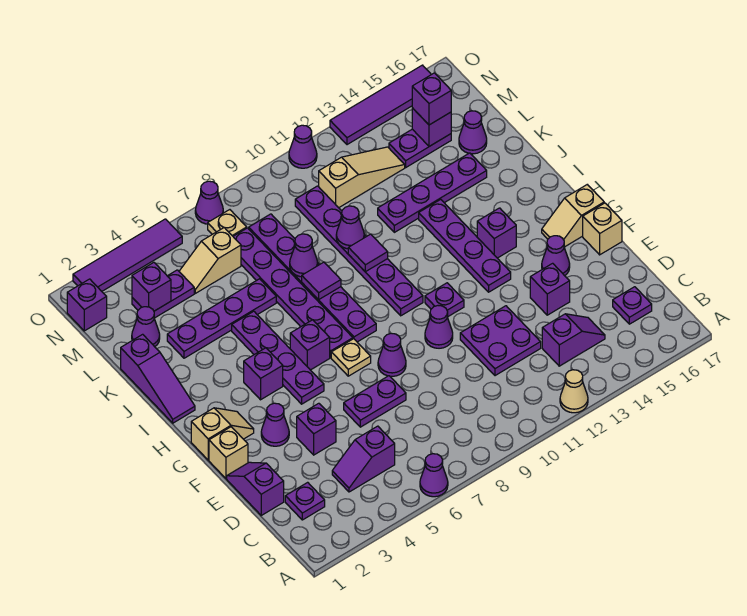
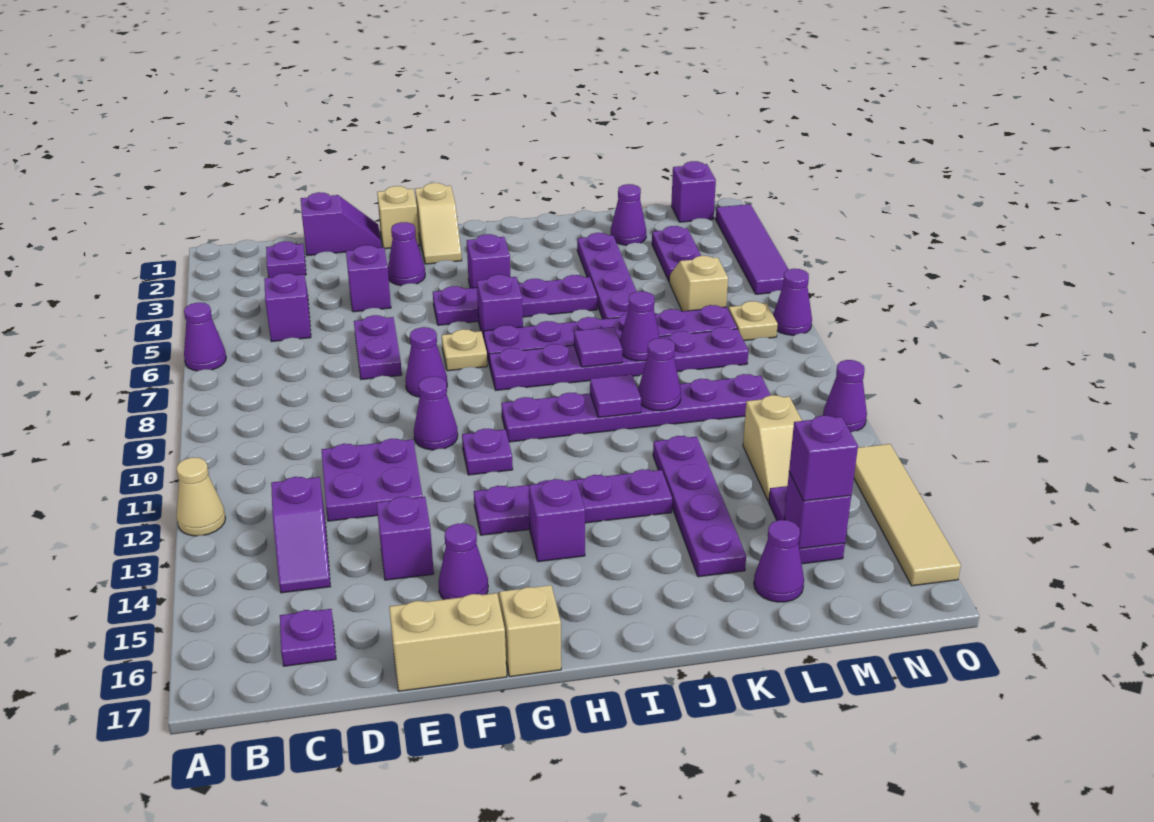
tan 1x1 brick [583,203,622,255] -> tan 1x2 brick [389,593,507,691]
purple 1x3 slope [121,334,195,423] -> none
purple 1x1 brick [132,263,171,311] -> none
tan 1x3 slope [319,147,405,208] -> tan 1x2 slope [743,395,802,501]
purple 1x4 tile [330,65,431,145] -> tan 1x4 tile [854,444,961,586]

